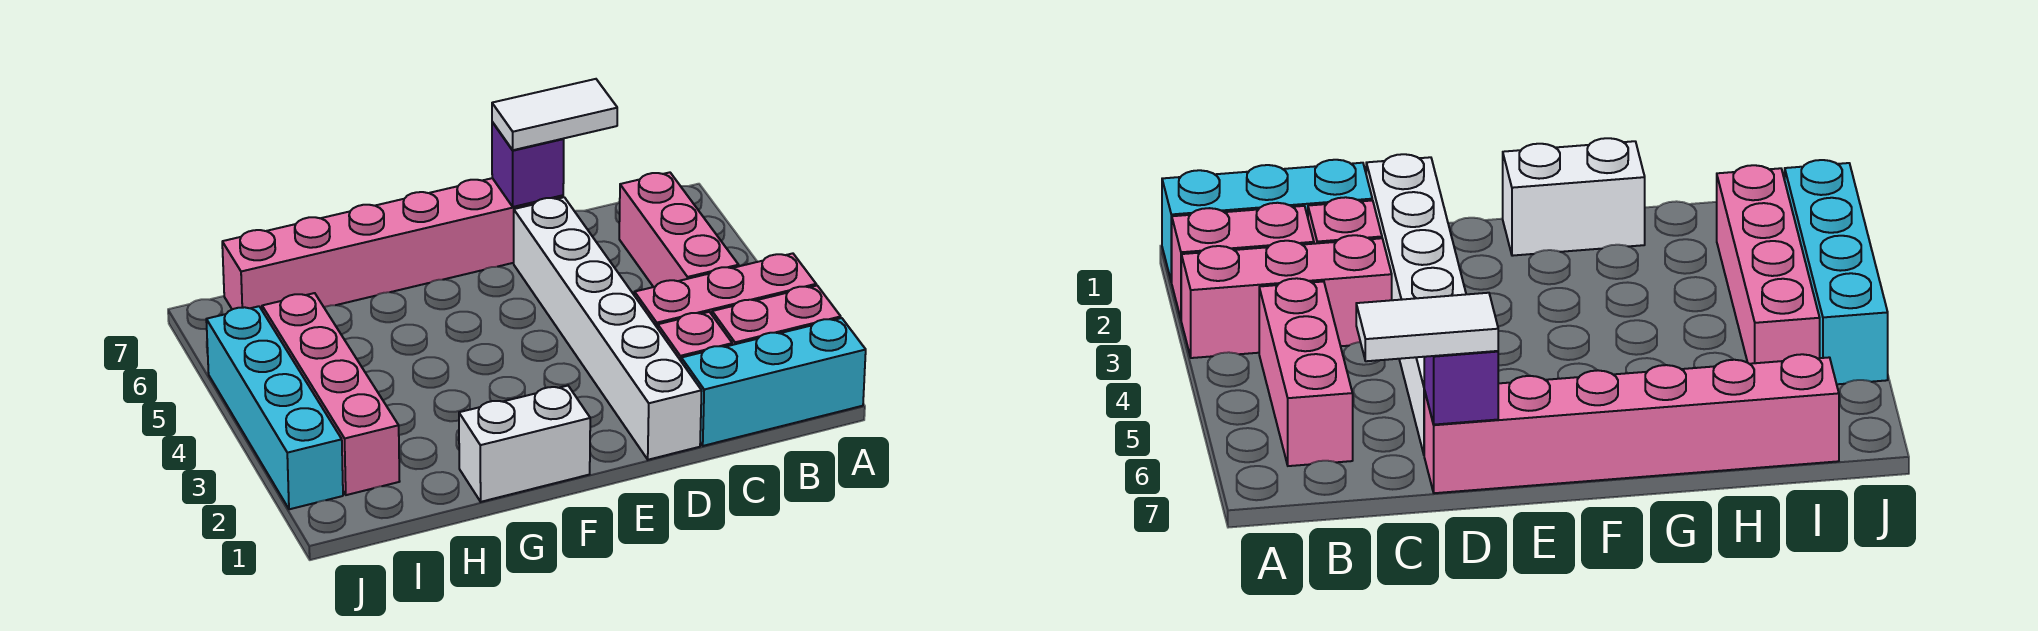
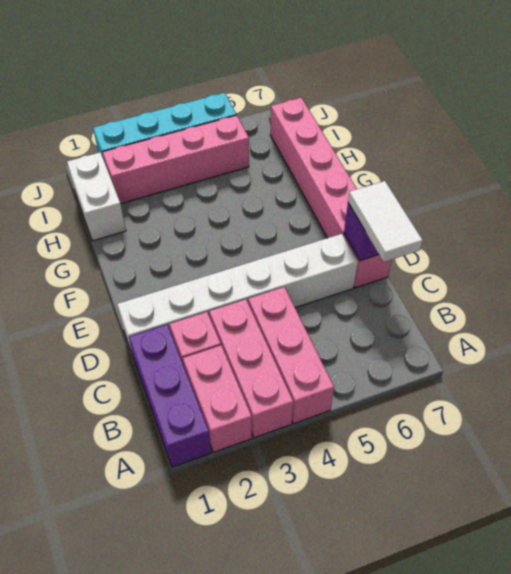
cyan 1x3 brick [681,318,866,446] -> purple 1x3 brick [129,325,211,467]
pink 1x3 brick [619,172,739,287] -> pink 1x3 brick turned to [248,287,334,424]
white 1x2 brick [459,386,590,502] -> white 1x2 brick moved to [67,152,126,241]

